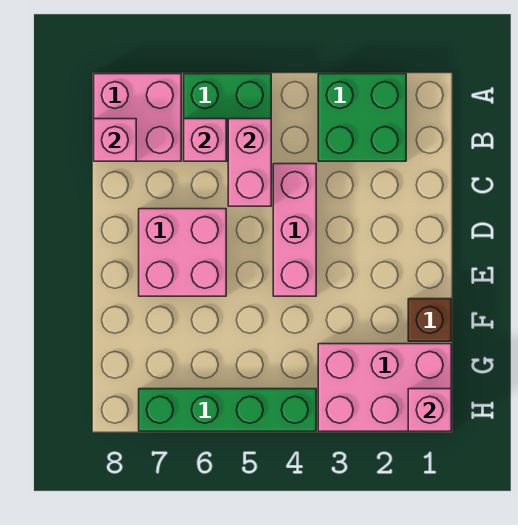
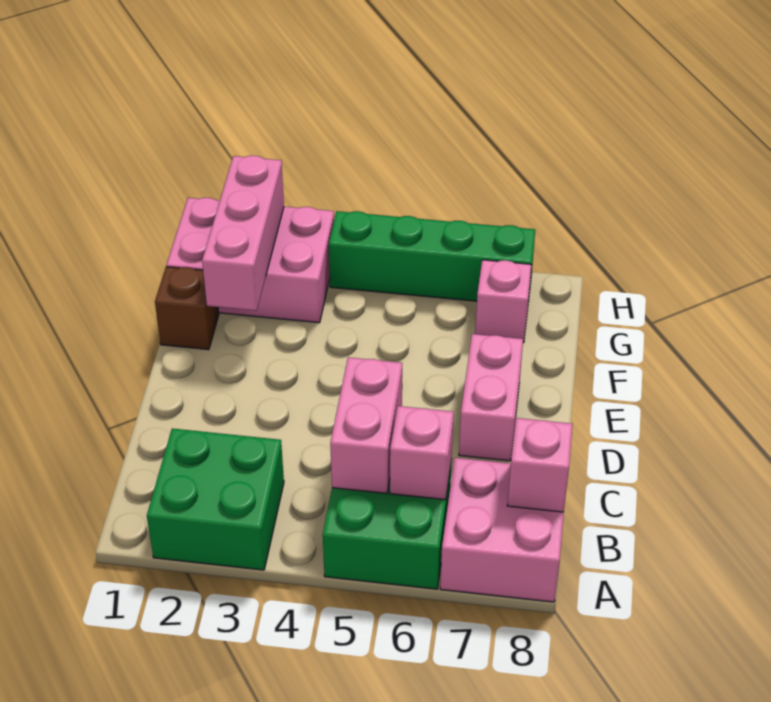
pink 1x3 brick [273,164,316,296] -> pink 1x3 brick moved to [202,156,284,311]
pink 2x2 brick [139,209,226,296] -> pink 1x2 brick [459,334,523,461]
pink 1x1 brick [408,389,451,431] -> pink 1x1 brick moved to [475,260,532,342]

